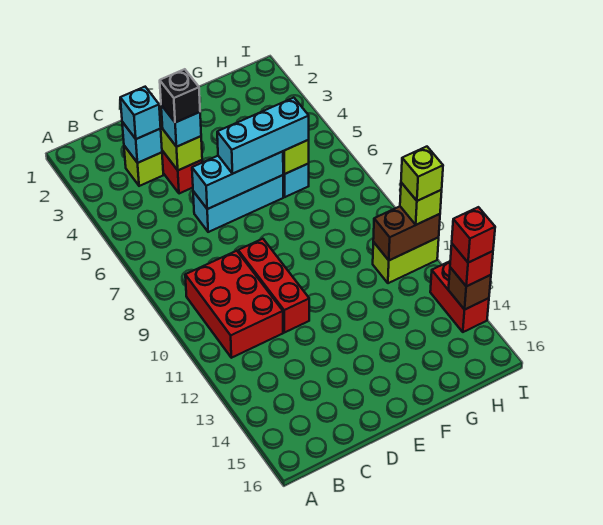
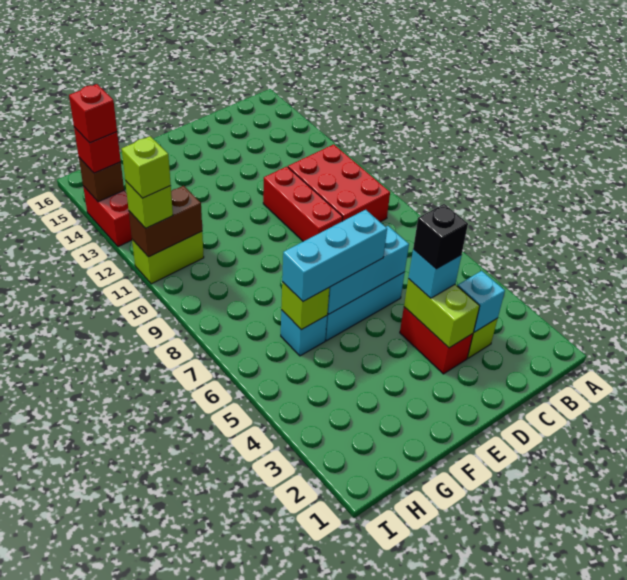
cyan 1x1 brick [120,87,161,139] -> none

